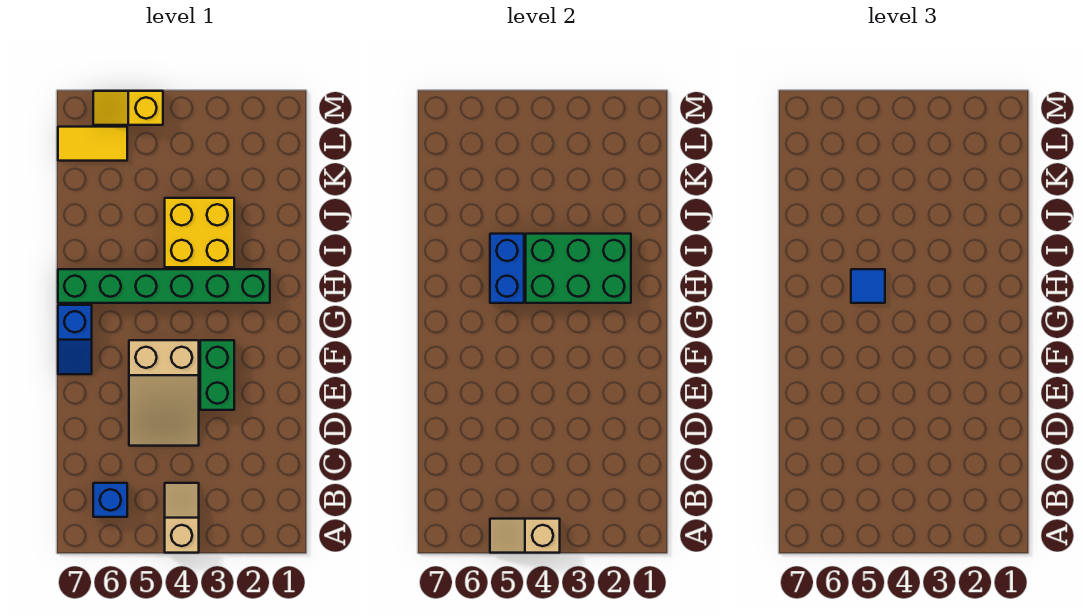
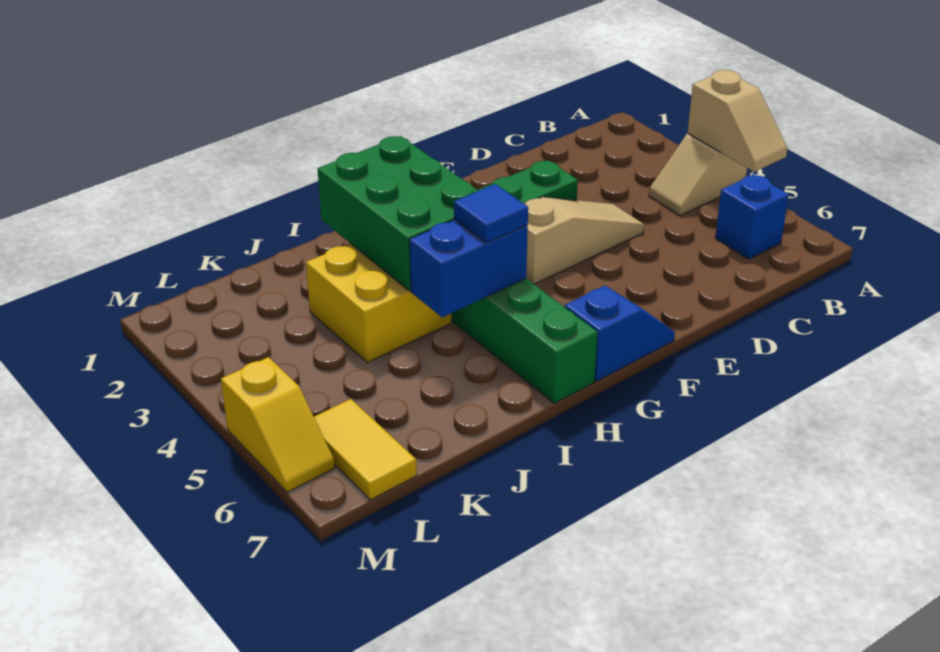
tan 2x3 slope [129,340,199,446] -> tan 1x3 slope [525,197,644,284]

